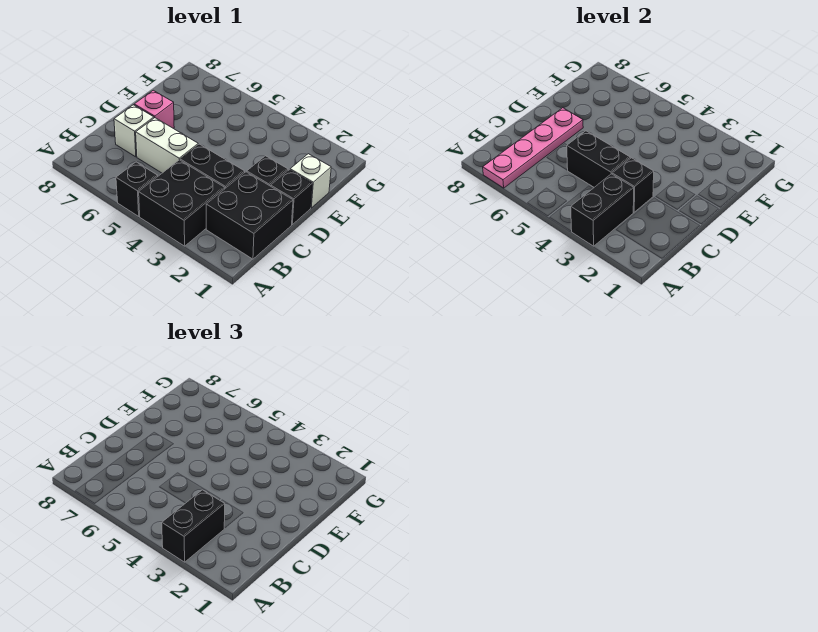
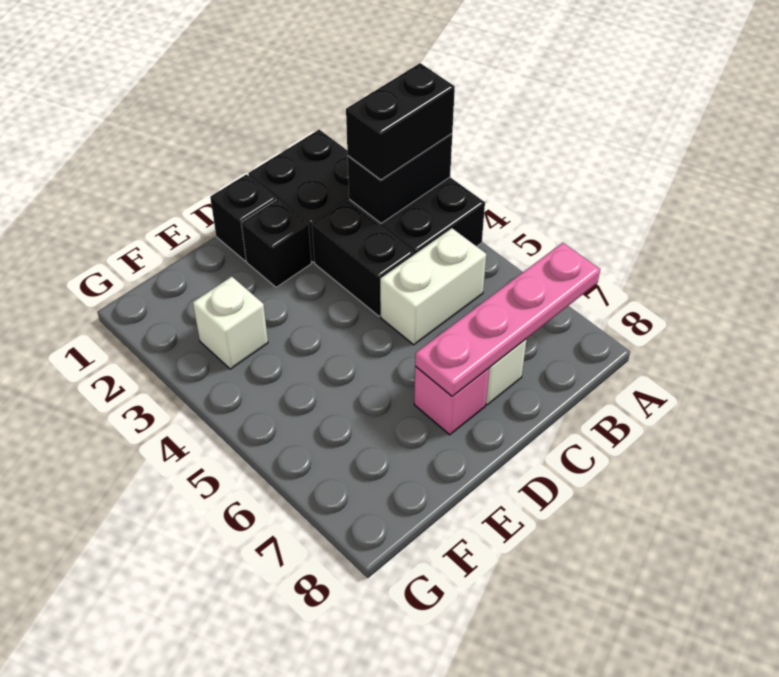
black 1x1 brick [116,162,158,216] -> none
black 1x1 brick [612,158,654,212] -> none
black 1x2 brick [567,131,630,187] -> none
white 1x2 brick [136,118,198,173] -> white 1x2 brick turned to [380,228,486,345]
white 1x1 brick [290,154,331,208] -> white 1x1 brick moved to [193,277,268,369]

